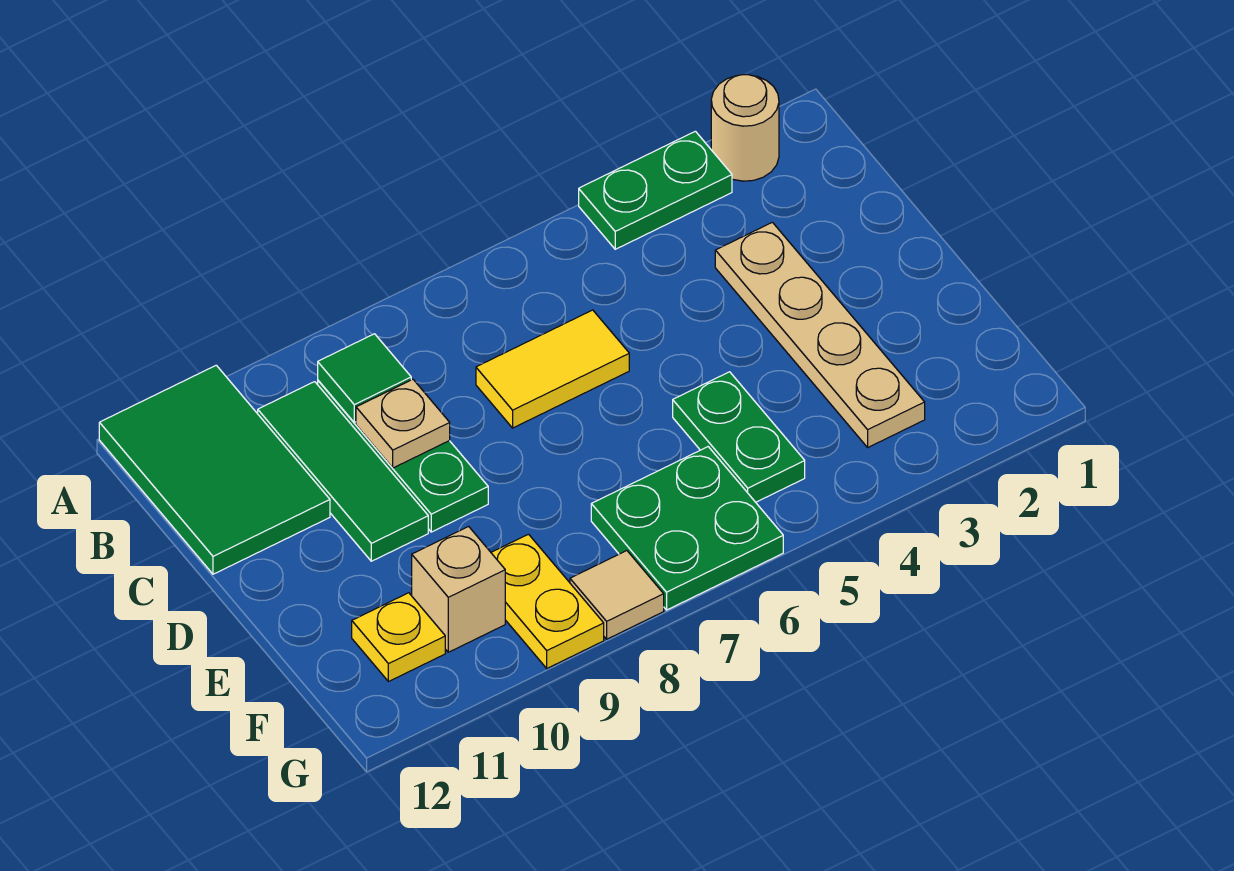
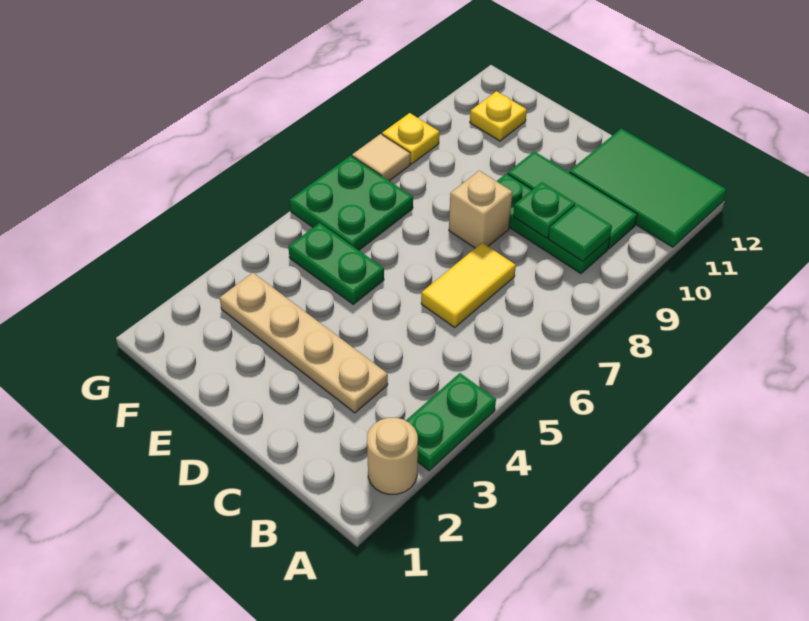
tan 1x1 plate [356,379,450,468] -> green 1x1 plate [513,182,576,238]
yellow 1x2 plate [491,534,604,668] -> yellow 1x1 plate [382,113,439,164]
tan 1x1 brick [412,527,505,652] -> tan 1x1 brick moved to [449,171,512,248]

